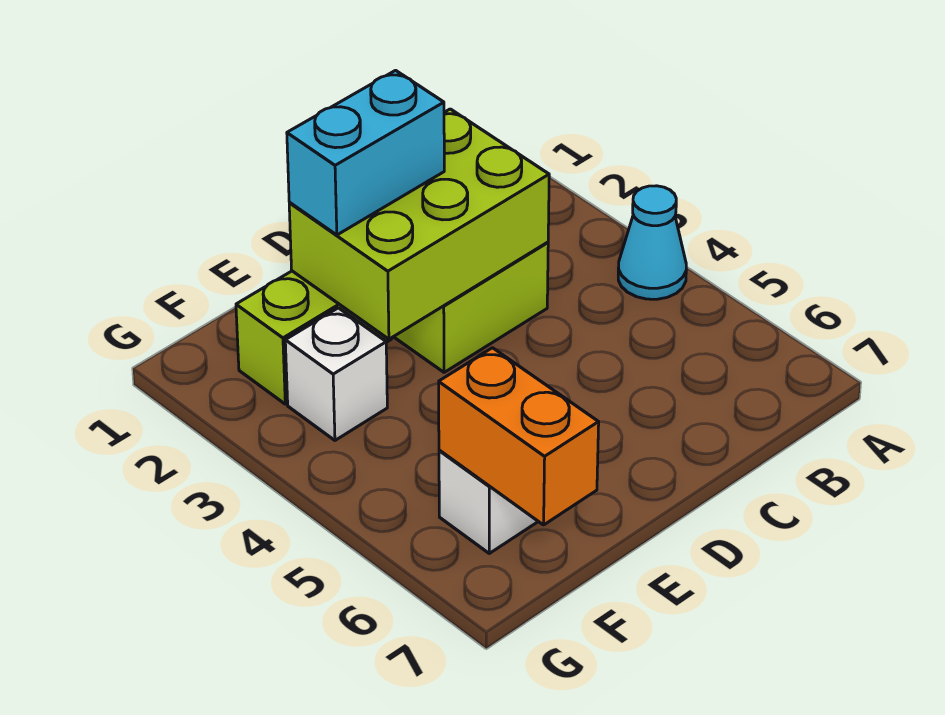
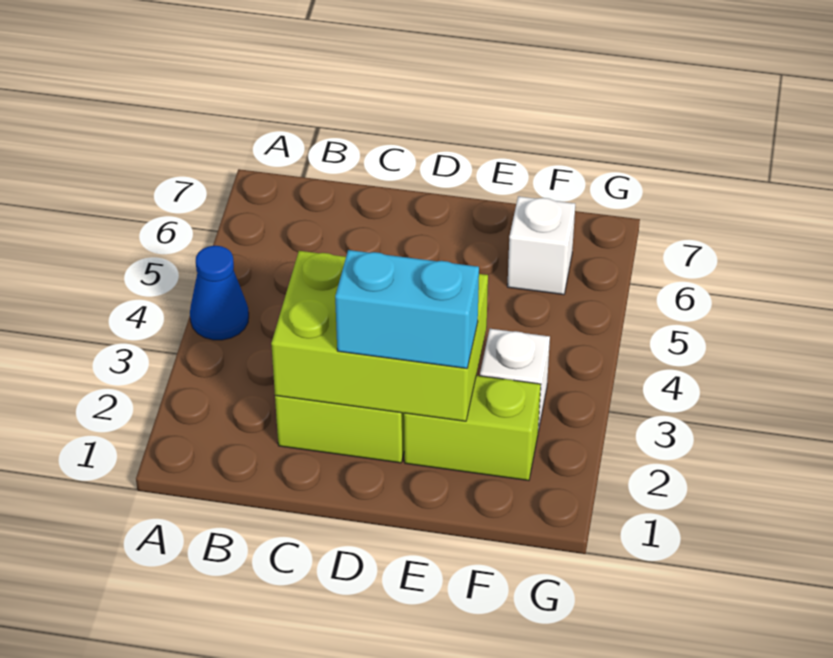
cyan 1x1 cone [618,186,686,299] -> blue 1x1 cone [190,246,249,340]
orange 1x2 brick [439,348,599,525] -> none

